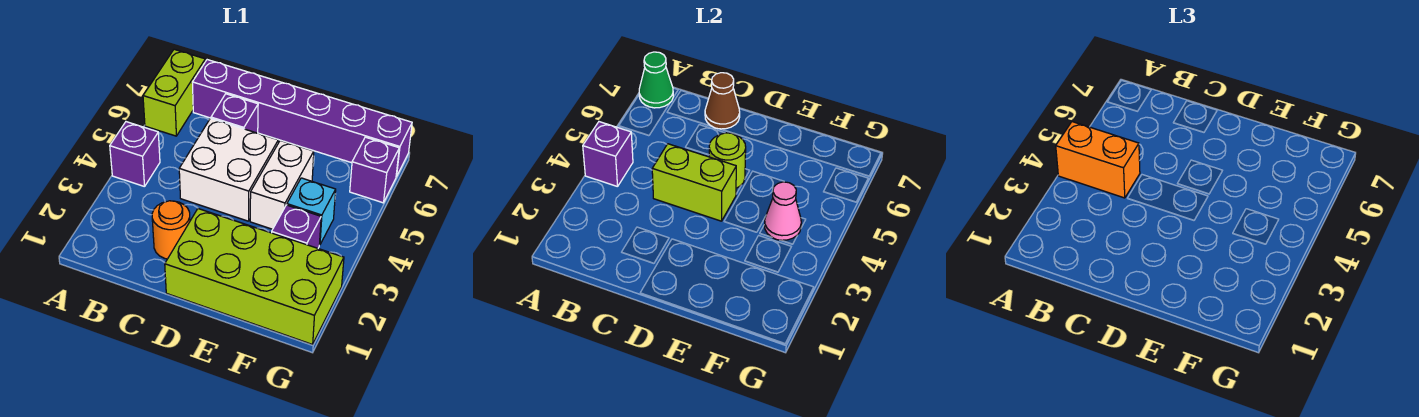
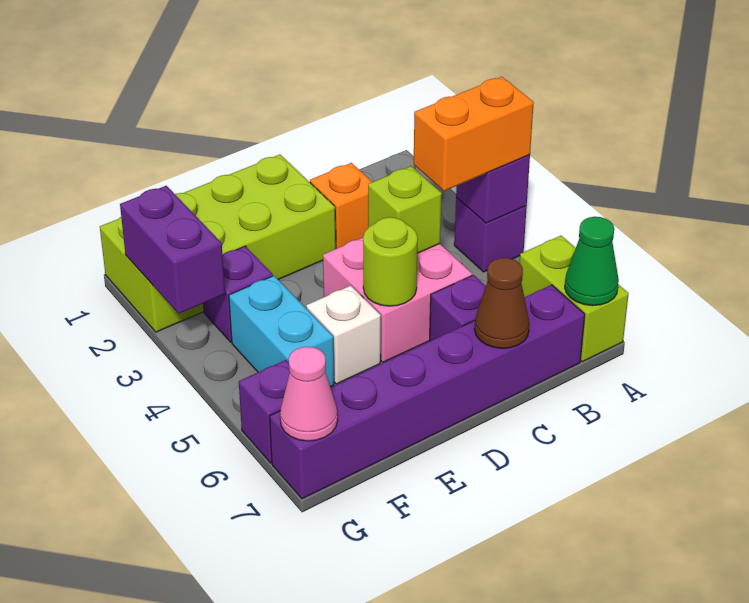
orange 1x1 round brick [152,201,190,259] -> orange 1x1 brick [310,163,372,249]
white 2x2 brick [179,118,278,221] -> pink 2x2 brick [323,238,472,362]
lime 1x2 brick [652,144,736,221] -> lime 1x1 brick [368,166,442,253]
white 1x2 brick [250,140,314,229] -> white 1x1 brick [306,286,381,384]
cyan 1x1 brick [287,178,336,245] -> cyan 1x2 brick [229,276,334,387]
pink 1x1 cone [764,182,801,240] -> pink 1x1 cone moved to [280,347,338,441]
none -> purple 1x2 brick [120,186,225,314]

